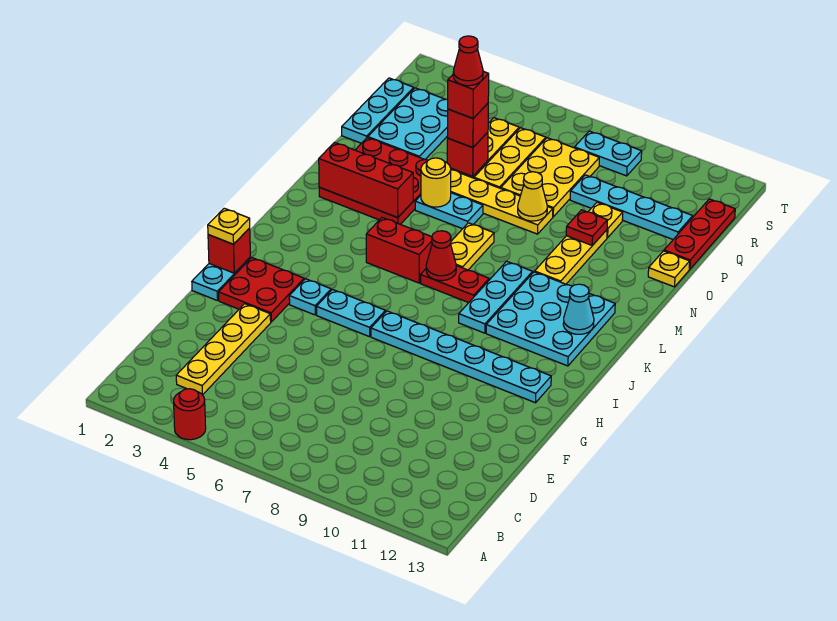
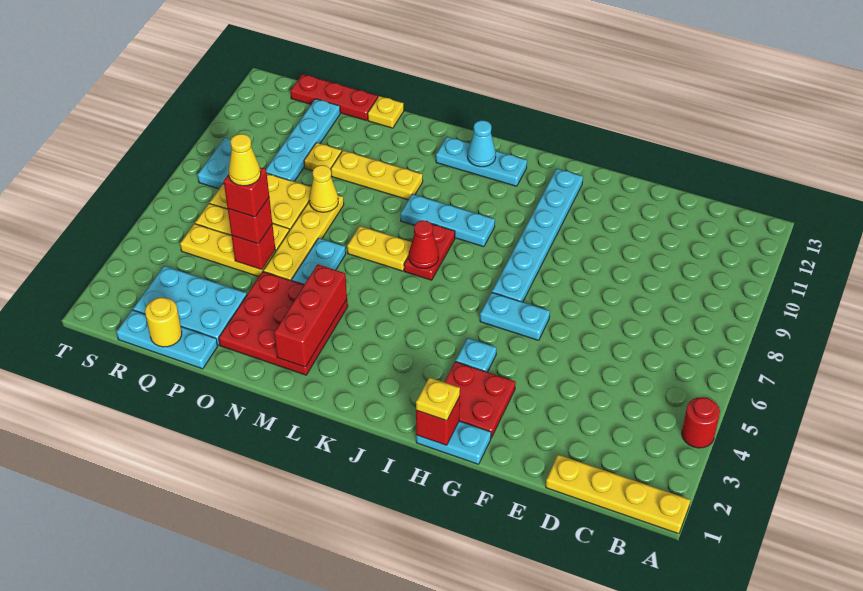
yellow 1x4 plate [176,304,271,395] -> yellow 1x4 plate moved to [546,455,690,534]
cyan 1x2 plate [316,290,385,337] -> cyan 1x2 plate turned to [480,292,550,340]
cyan 3x3 plate [486,272,615,366] -> cyan 1x3 plate [436,137,527,186]
red 1x2 brick [366,218,432,283] -> none
yellow 1x1 round brick [421,158,451,207] -> yellow 1x1 round brick moved to [145,298,182,347]
red 1x1 plate [566,210,607,245] -> none
red 1x1 cone [453,36,483,86] -> yellow 1x1 cone [229,134,261,186]

